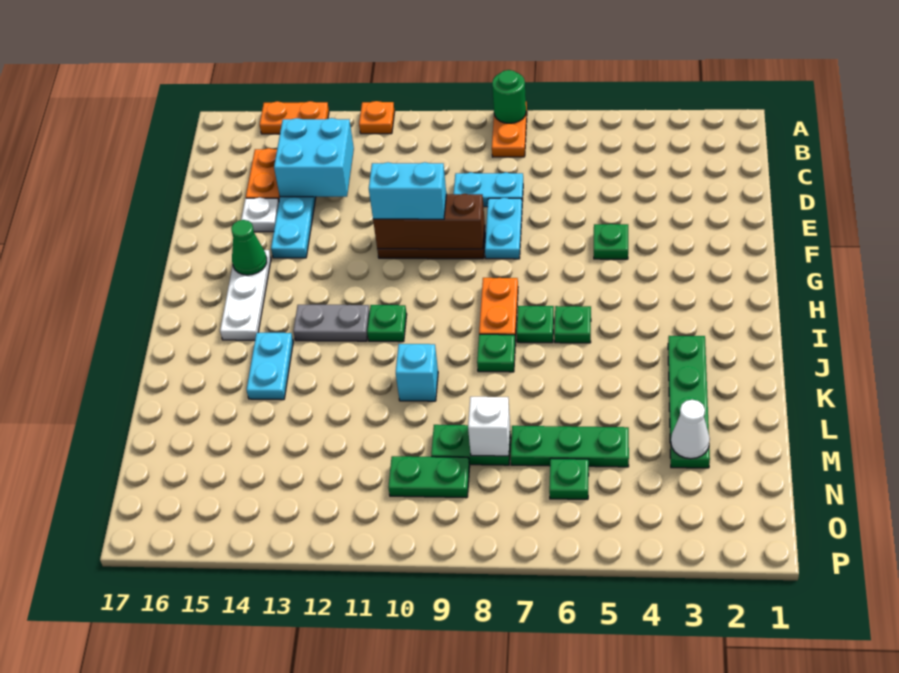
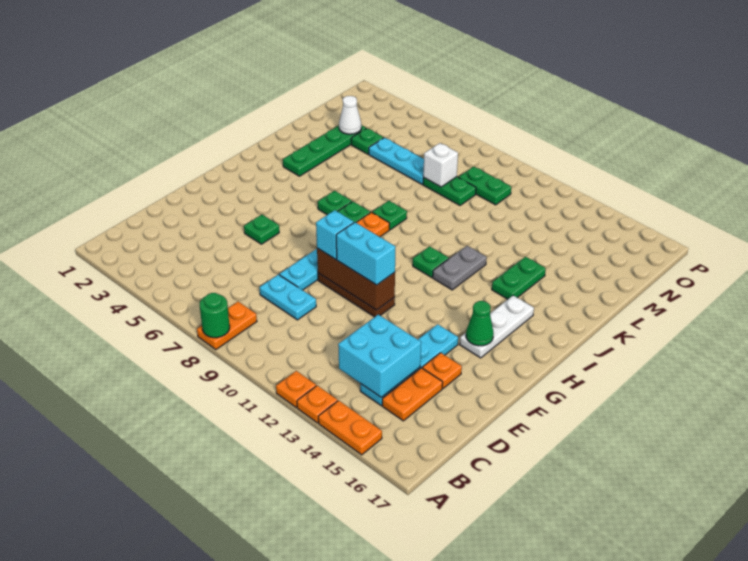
none -> orange 1x1 plate [297,386,338,423]
white 1x1 plate [241,198,279,232] -> orange 1x1 plate [422,353,462,388]
grey 1x2 plate [293,305,370,341] -> grey 1x2 plate turned to [433,246,487,290]
cyan 1x2 plate [247,333,293,400] -> green 1x2 plate [492,257,546,299]
cyan 1x1 brick [396,344,438,401] -> cyan 1x1 brick moved to [316,210,354,259]
green 1x3 plate [511,426,629,467] -> cyan 1x3 plate [369,138,424,184]
green 1x1 plate [549,458,589,499] -> green 1x1 plate moved to [351,128,384,154]

